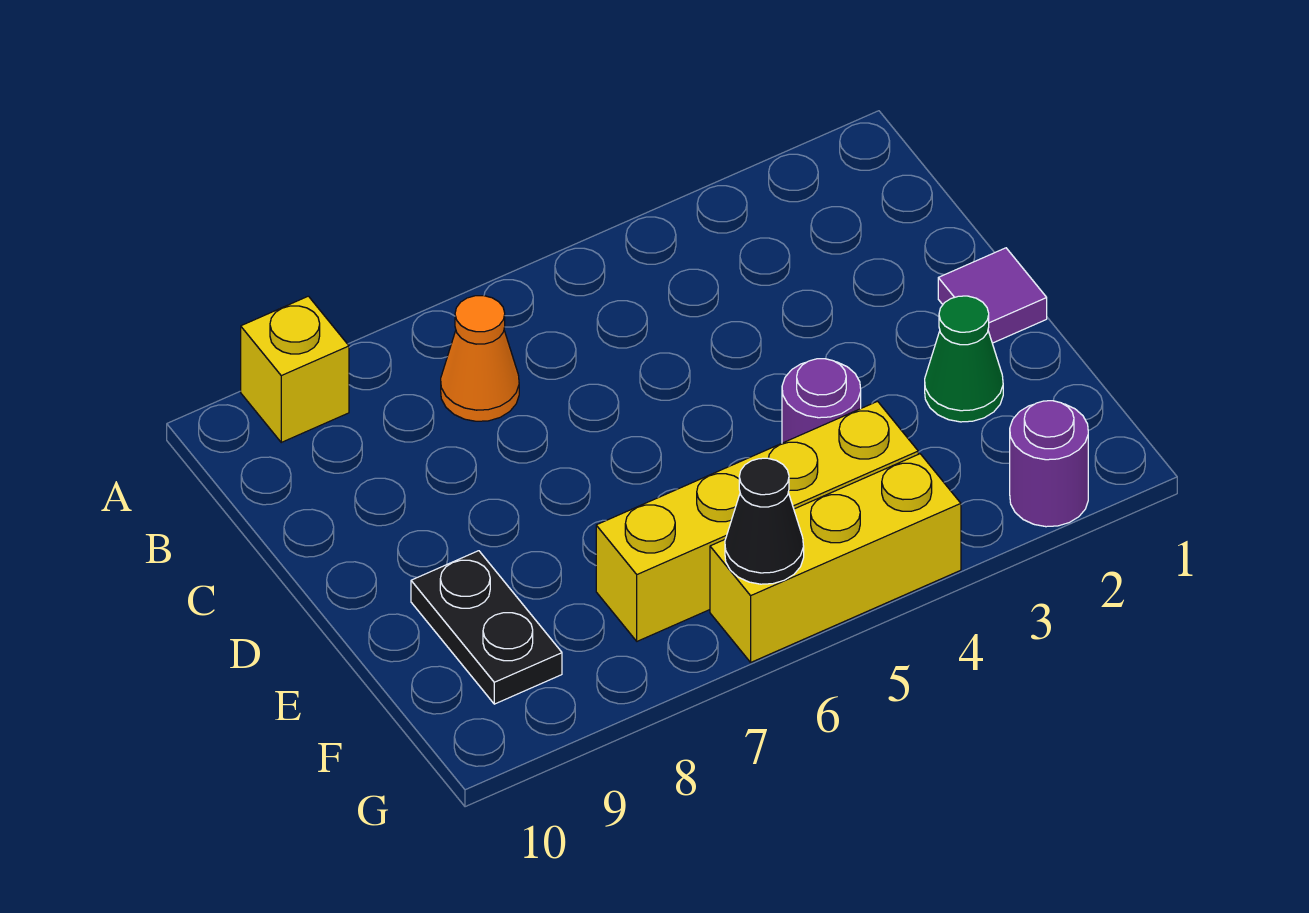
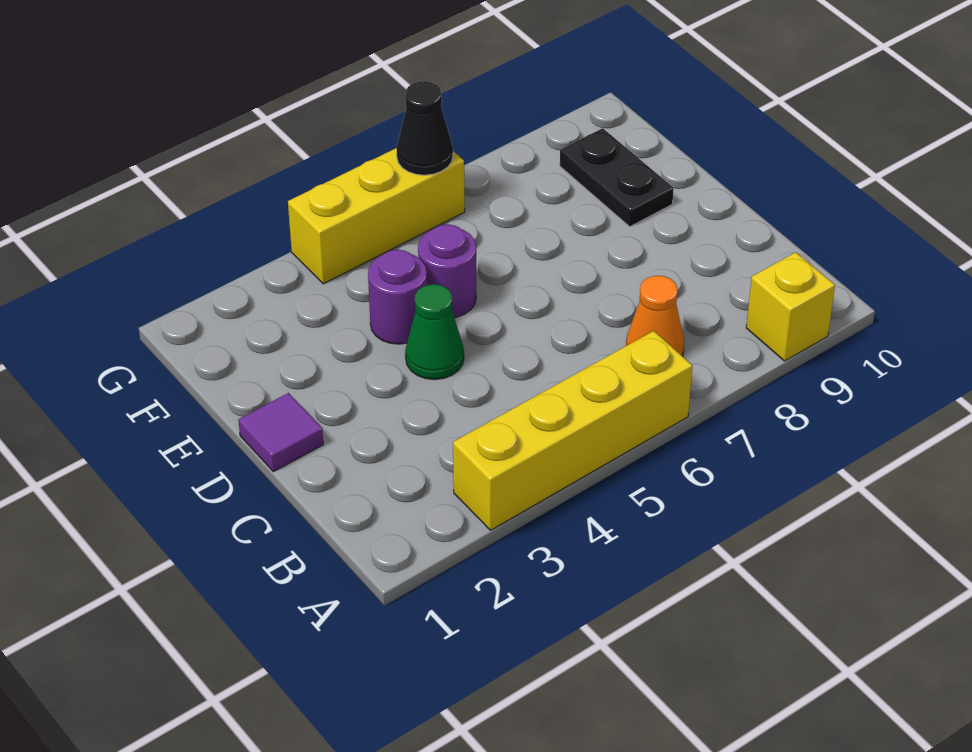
green 1x1 cone [925,296,1003,422] -> green 1x1 cone moved to [405,284,464,380]
yellow 1x4 brick [596,401,918,641] -> yellow 1x4 brick moved to [453,331,692,530]
purple 1x1 round brick [1010,401,1088,527] -> purple 1x1 round brick moved to [418,224,476,317]

